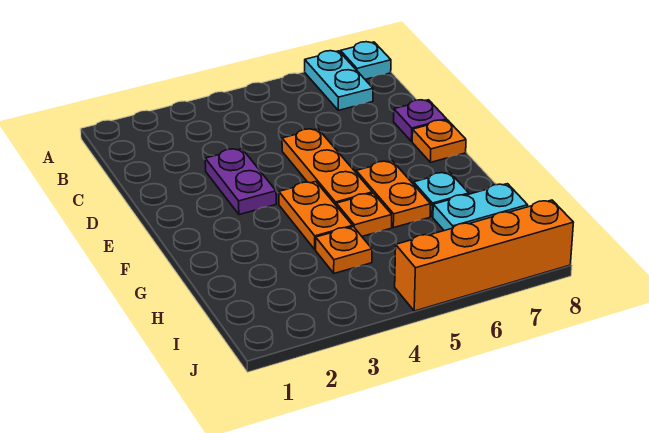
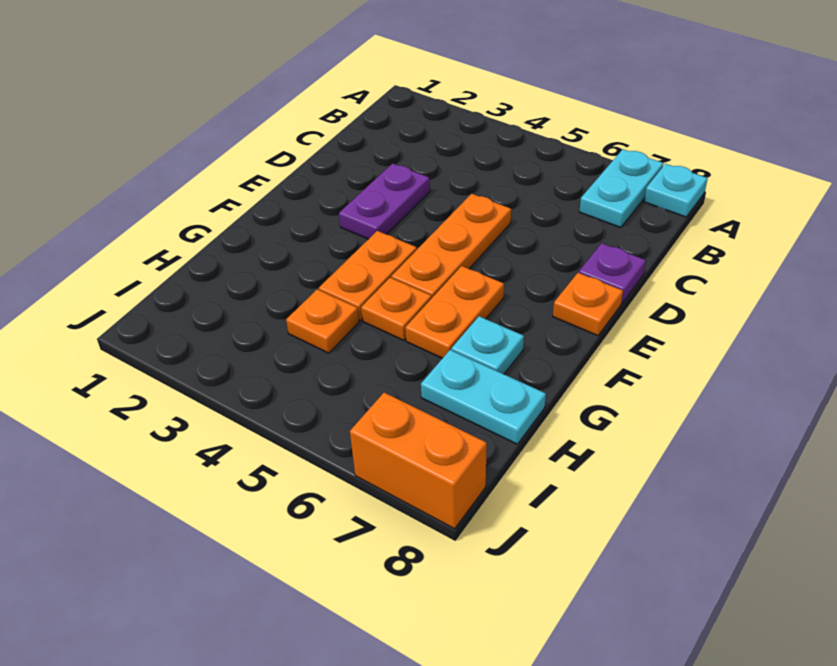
orange 1x4 brick [395,200,573,311] -> orange 1x2 brick [350,393,487,529]

